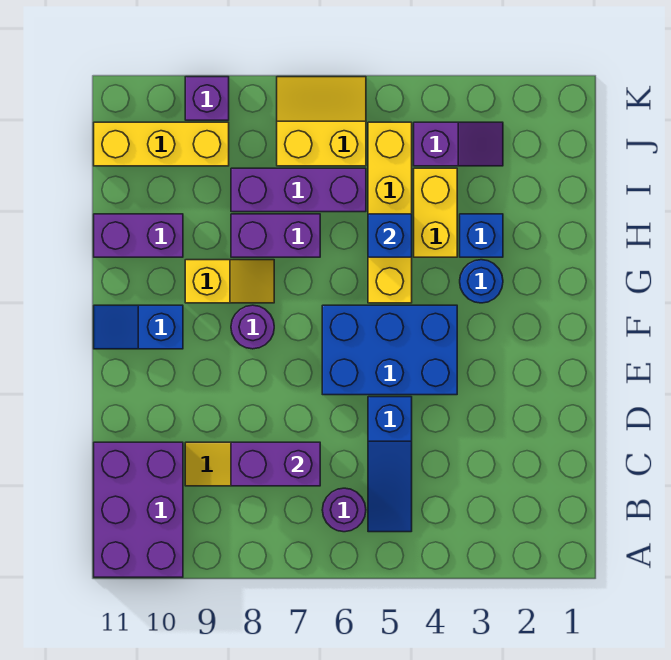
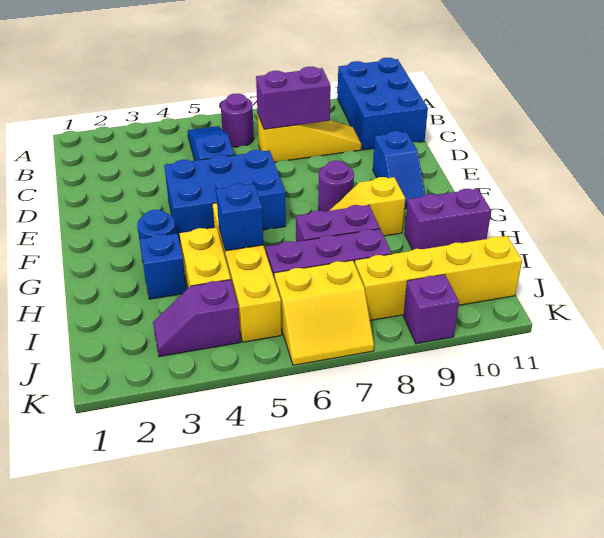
purple 2x3 brick [94,442,183,577] -> blue 2x3 brick [337,58,428,150]
blue 1x2 slope [94,305,183,349] -> blue 1x2 slope turned to [373,131,425,209]
yellow 1x3 brick [94,122,229,166] -> yellow 1x4 brick [355,236,522,321]

